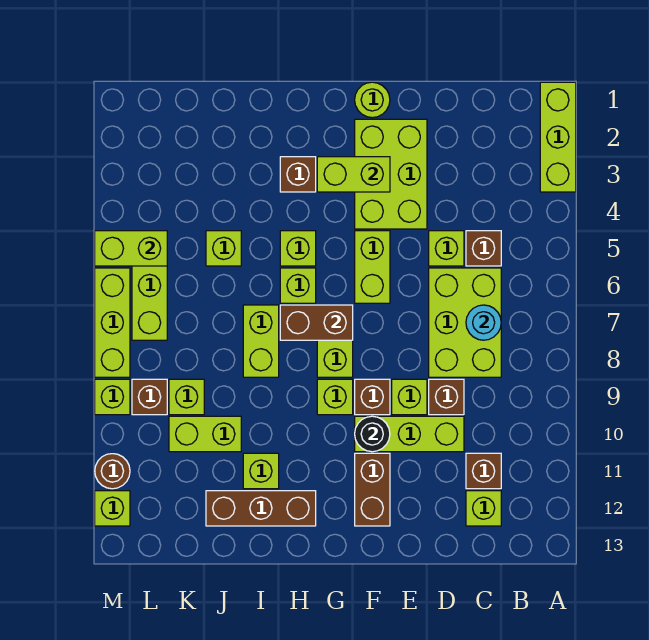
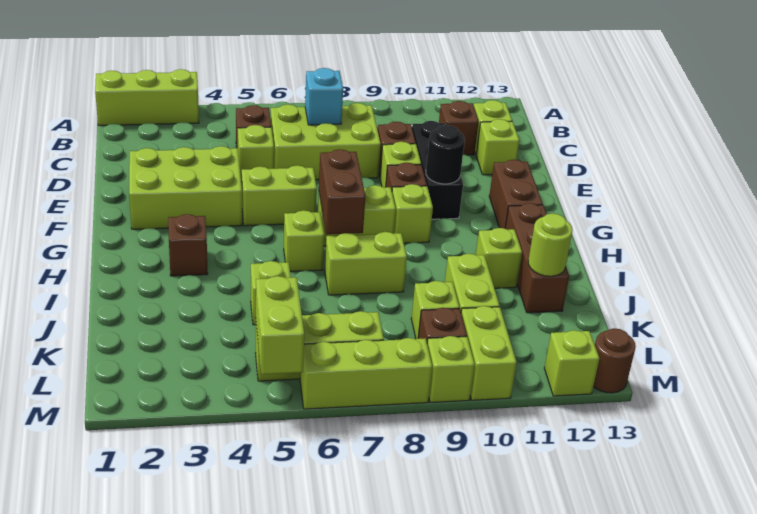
cyan 1x1 round brick [466,305,501,340] -> cyan 1x1 brick [305,68,343,125]
lime 1x3 brick [355,416,464,452] -> black 1x3 brick [412,121,463,219]
lime 1x1 round brick [355,82,390,118] -> lime 1x1 round brick moved to [528,213,572,276]
lime 1x2 brick [317,157,390,192] -> lime 1x2 brick moved to [461,306,517,400]
brown 1x2 brick [355,453,390,526] -> brown 1x2 brick turned to [489,160,543,228]
lime 1x1 brick [280,231,316,266] -> lime 1x1 brick moved to [476,119,519,175]
brown 1x1 round brick [95,454,130,489] -> brown 1x1 round brick moved to [593,328,636,393]

